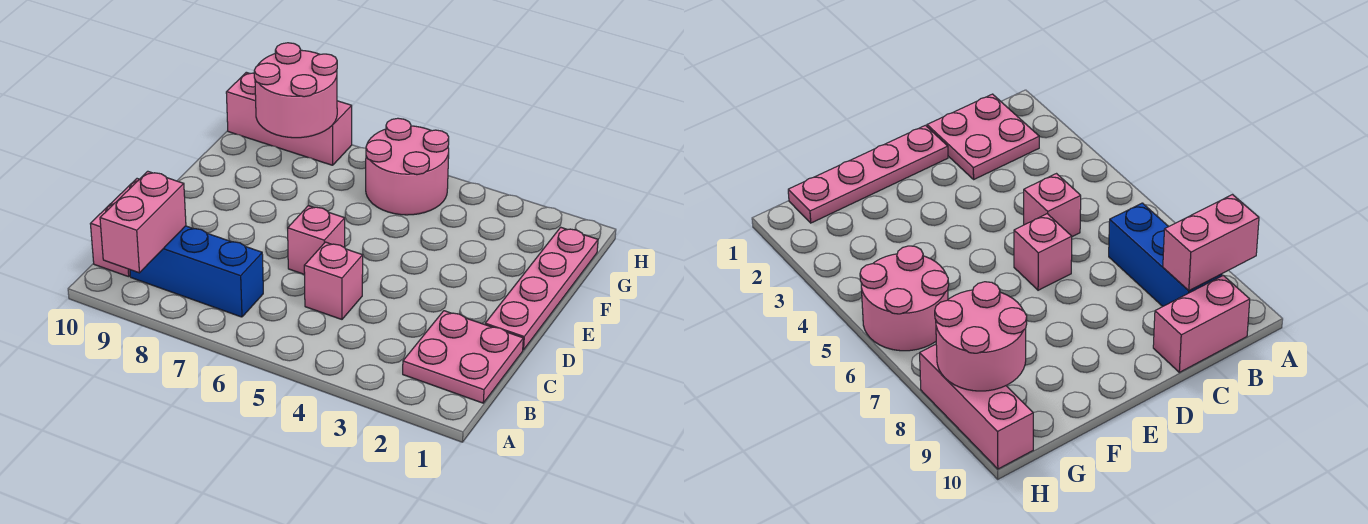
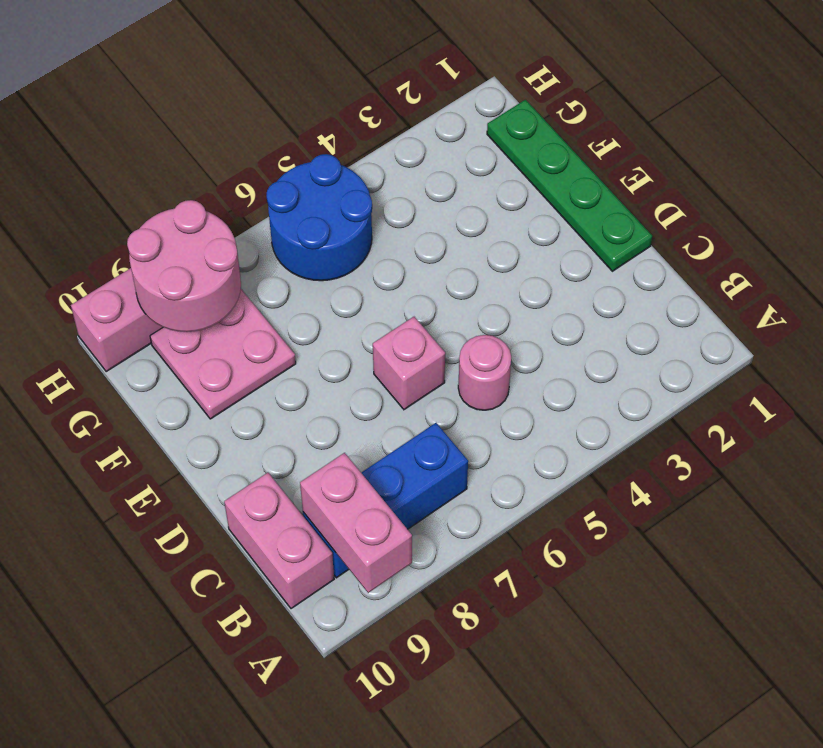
pink 2x2 plate [403,311,523,403] -> pink 2x2 plate moved to [150,289,296,419]
pink 1x1 brick [304,242,363,319] -> pink 1x1 round brick [458,335,511,410]
pink 1x4 plate [485,227,598,350] -> green 1x4 plate [487,100,652,271]
pink 2x2 round brick [366,118,449,215] -> blue 2x2 round brick [267,154,372,281]

